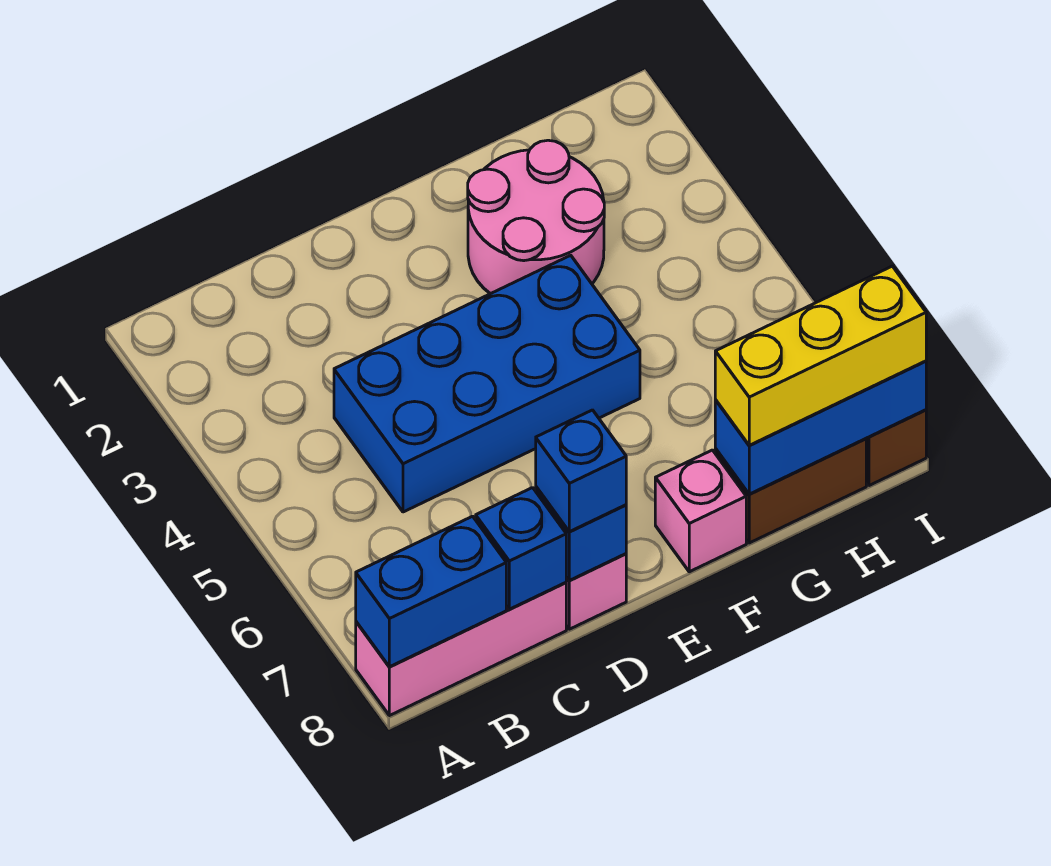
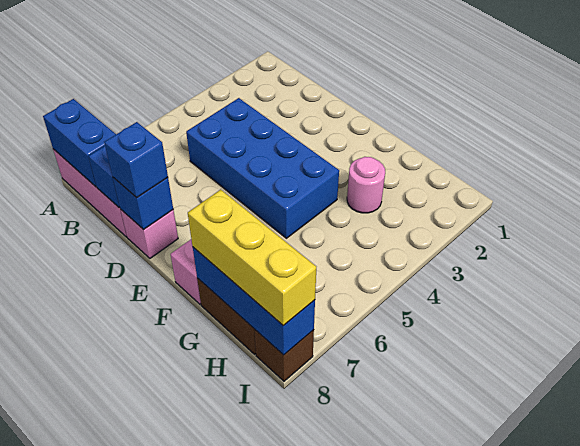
pink 2x2 round brick [468,140,604,294] -> pink 1x1 round brick [347,157,385,213]

